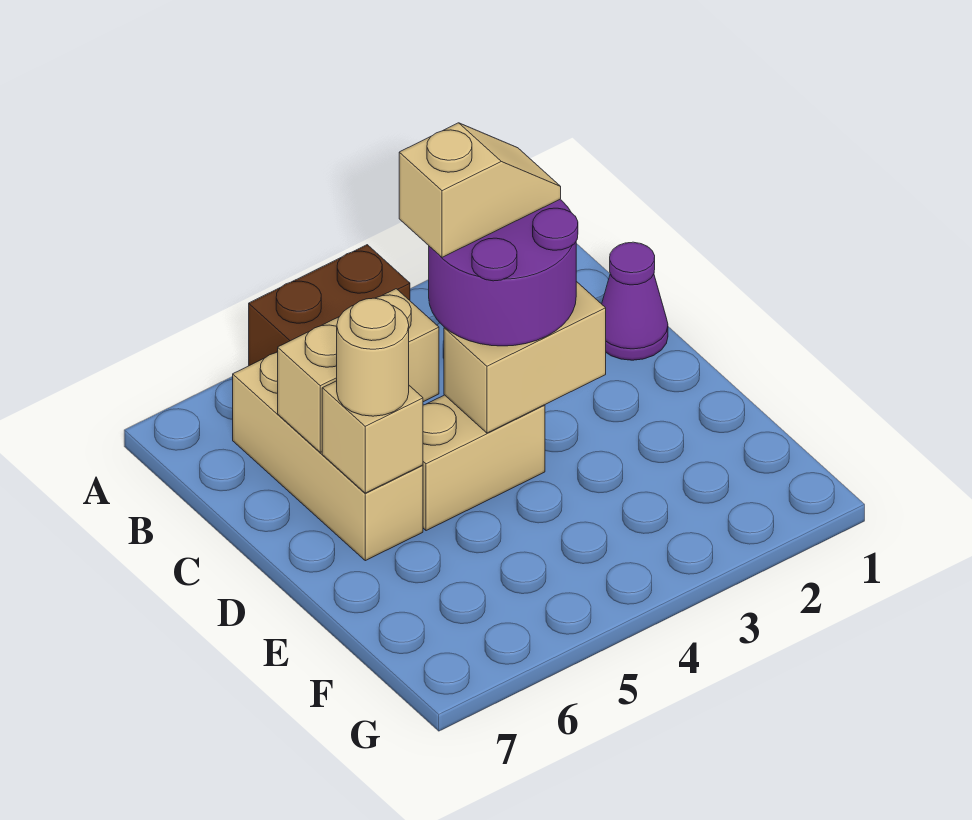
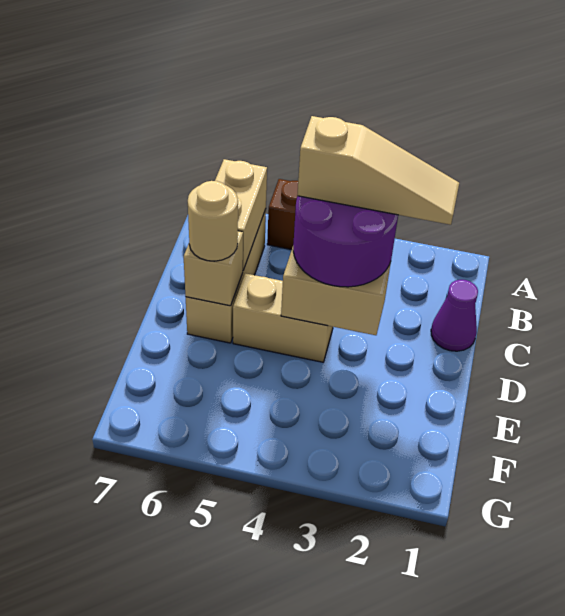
tan 1x2 slope [399,123,561,257] -> tan 1x3 slope [297,116,459,225]
tan 1x2 brick [278,289,439,452] -> tan 1x2 brick turned to [215,159,267,270]

